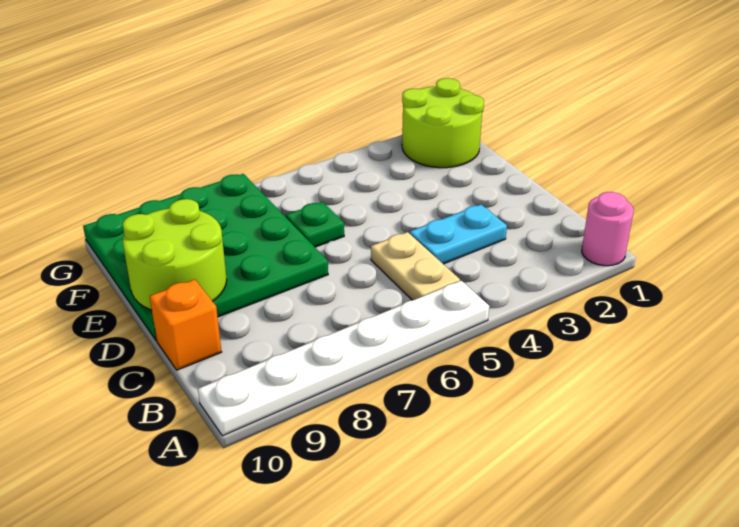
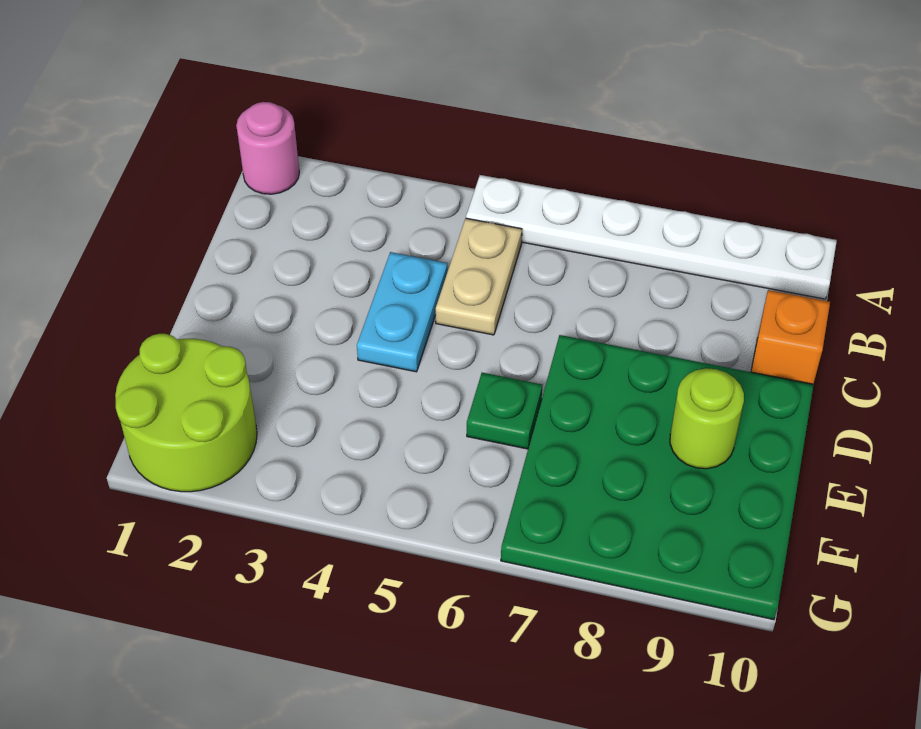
cyan 1x2 plate [410,205,507,264] -> cyan 1x2 plate turned to [357,252,448,372]
lime 2x2 round brick [123,199,227,310] -> lime 1x1 round brick [670,368,744,469]

